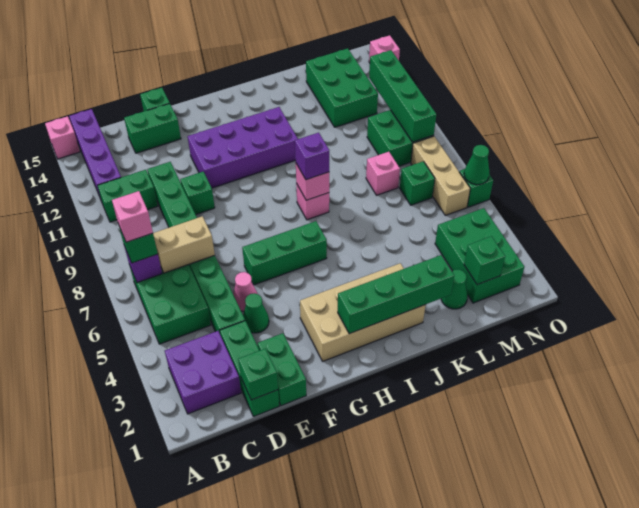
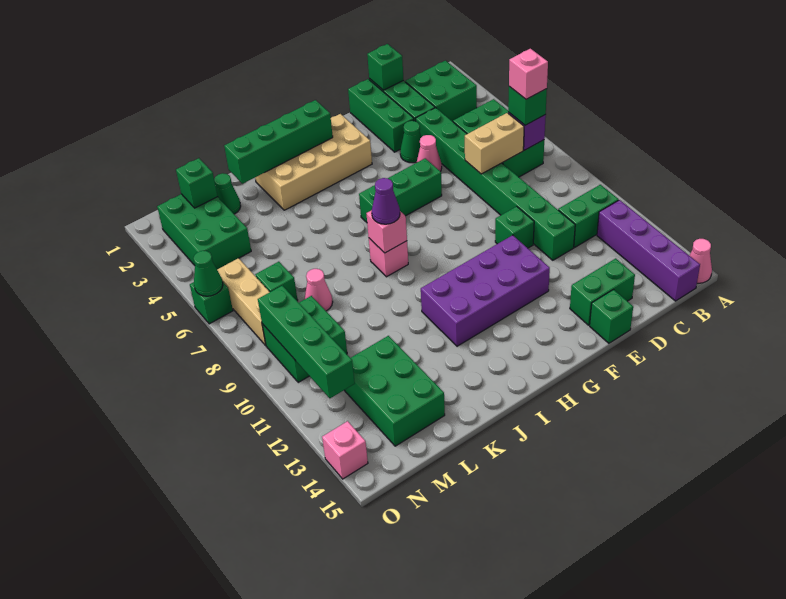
pink 1x1 brick [45,116,80,159] -> pink 1x1 cone [689,239,712,283]
purple 2x2 brick [165,331,241,414] -> green 2x2 brick [405,61,477,122]
green 1x2 brick [258,333,306,406] -> green 1x3 brick [348,79,414,152]
purple 1x1 brick [295,133,329,180] -> purple 1x1 cone [372,178,400,224]
pink 1x1 brick [366,152,400,195] -> pink 1x1 cone [305,269,333,311]

